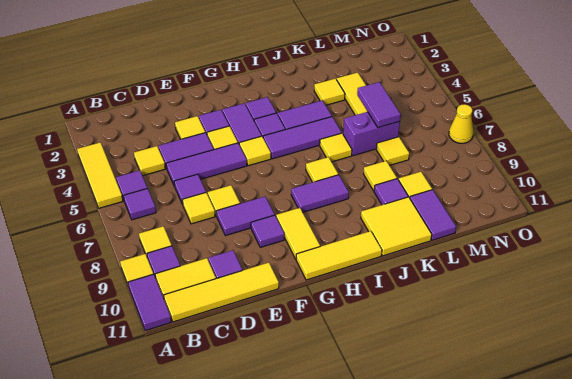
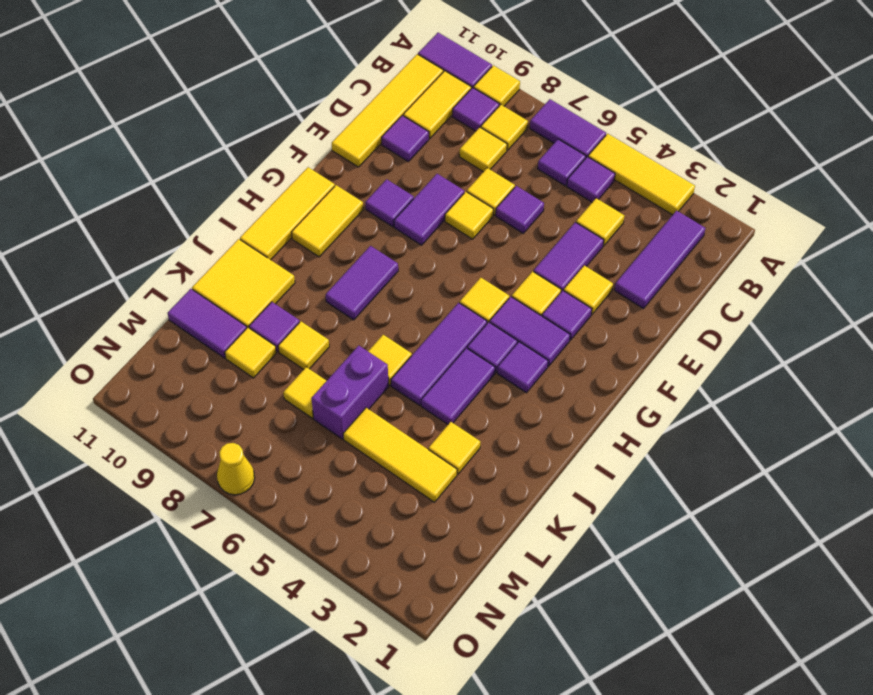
purple 1x3 tile [166,143,247,186] -> purple 1x3 tile moved to [615,211,705,309]
yellow 1x2 tile [276,208,320,259] -> yellow 1x2 tile turned to [291,185,363,257]
yellow 1x1 tile [306,157,338,182] -> yellow 1x1 tile moved to [459,127,507,172]
purple 1x2 tile [357,82,401,127] -> purple 1x2 tile moved to [530,99,606,157]

